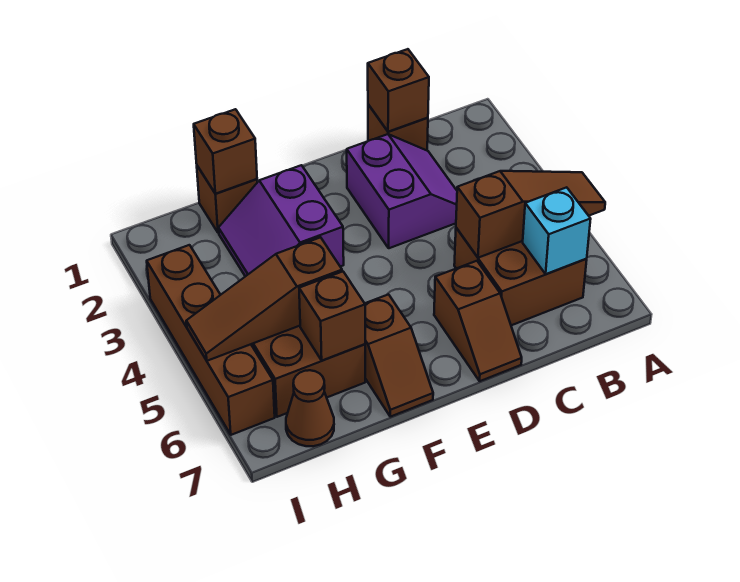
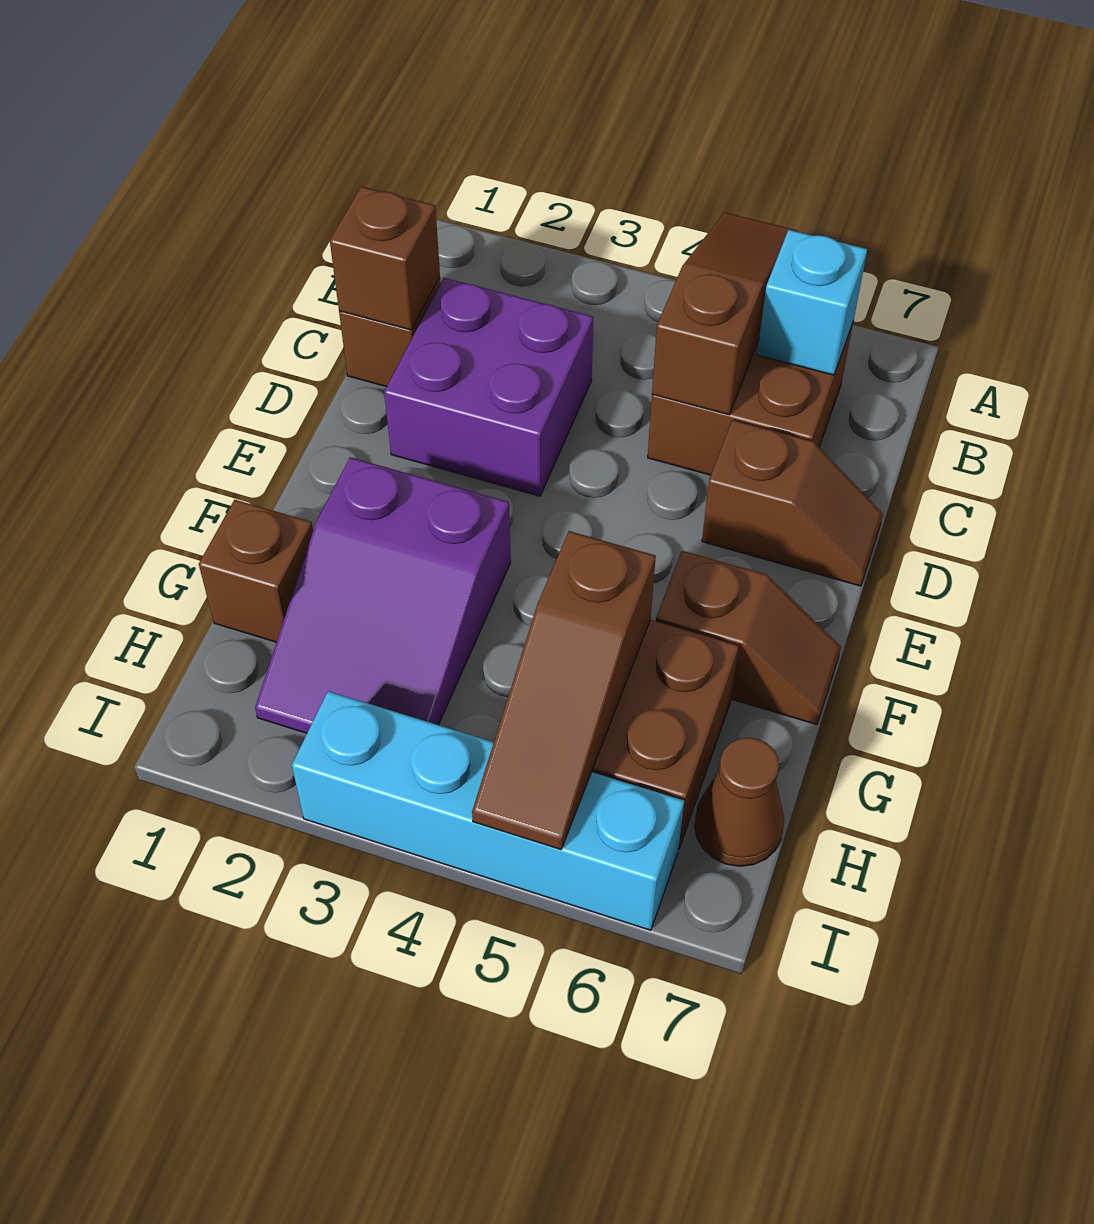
purple 2x2 slope [347,134,457,248] -> purple 2x2 brick [384,278,593,496]
purple 2x2 slope [219,165,344,276] -> purple 2x3 slope [255,457,511,733]
brown 1x1 brick [194,109,257,194] -> none
brown 1x1 brick [299,271,365,360] -> none
brown 1x4 brick [147,245,275,435] -> cyan 1x4 brick [292,691,684,930]

